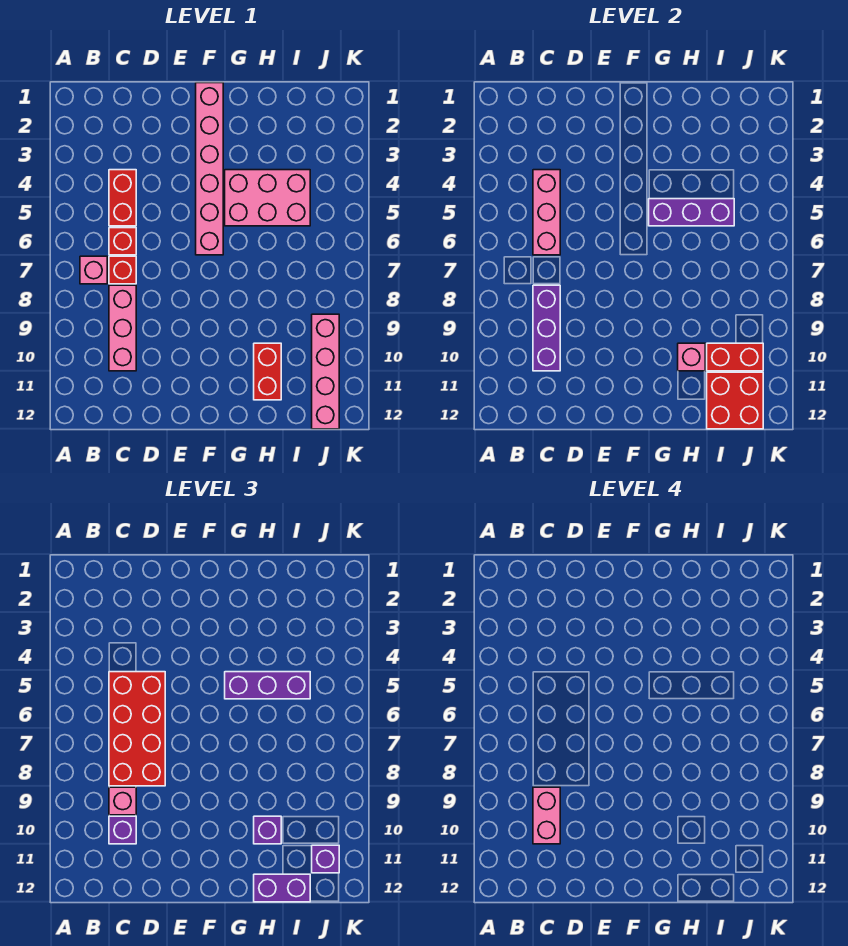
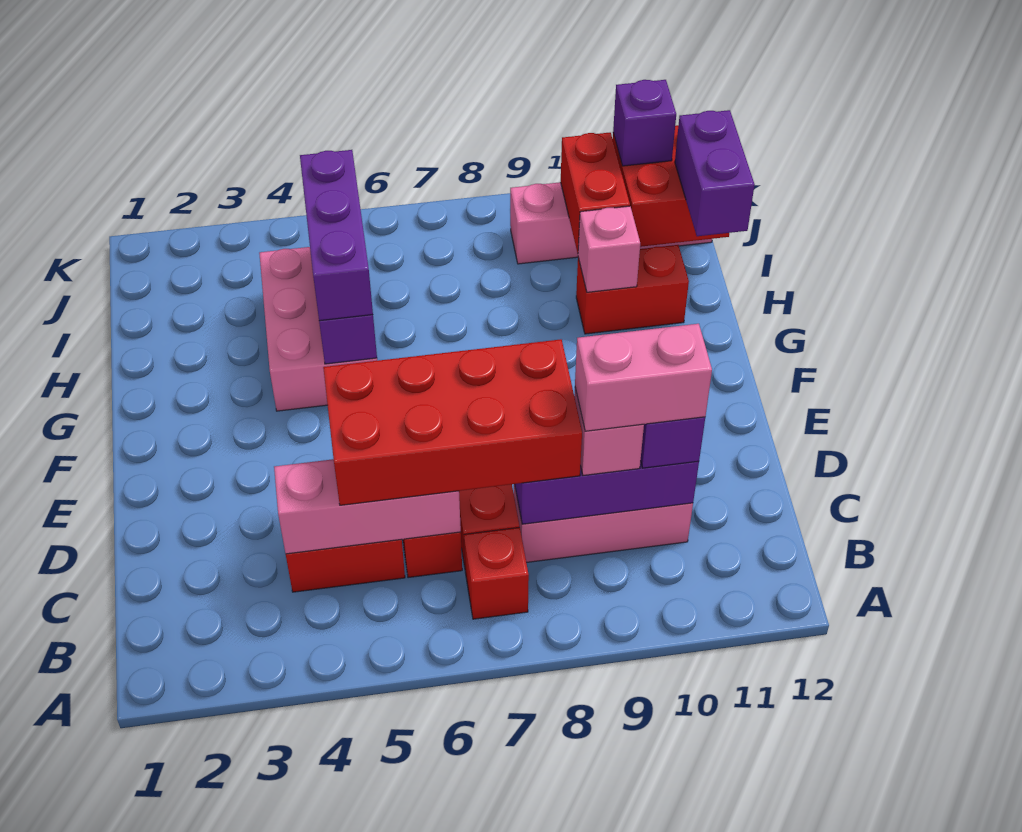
pink 1x1 brick [80,256,107,284] -> red 1x1 brick [464,527,529,619]
pink 1x6 brick [196,83,223,255] -> none
purple 1x1 brick [254,816,281,844] -> none

